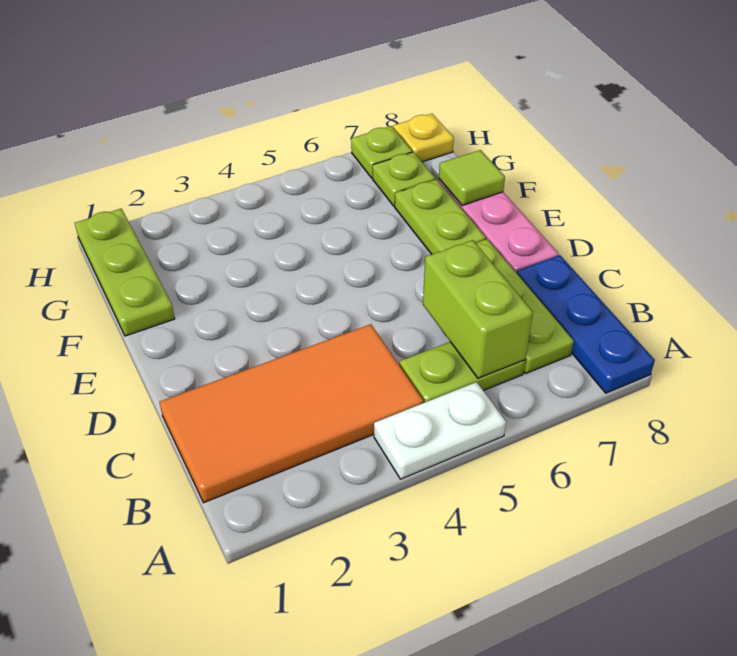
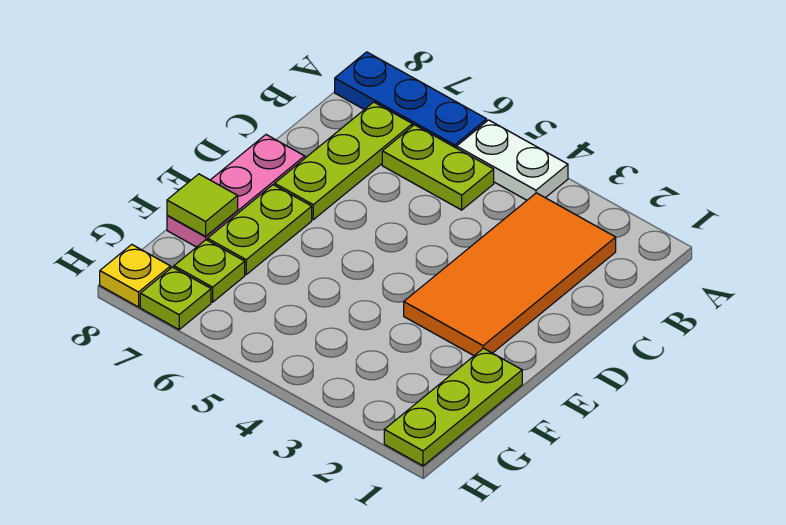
blue 1x3 plate [517,255,655,393] -> blue 1x3 plate turned to [335,52,487,148]
orange 2x4 tile [160,324,423,503] -> orange 2x4 tile turned to [404,193,616,356]
lime 1x2 brick [423,240,533,378] -> none

